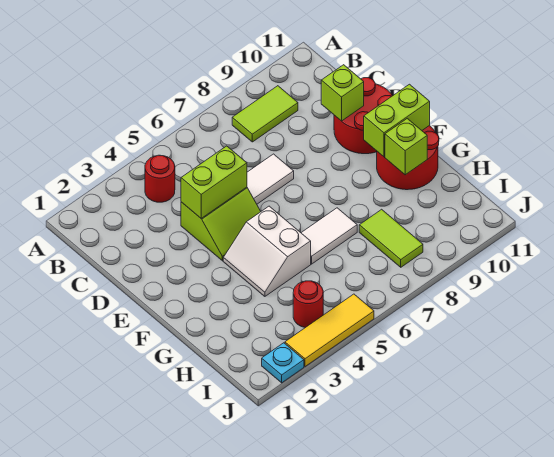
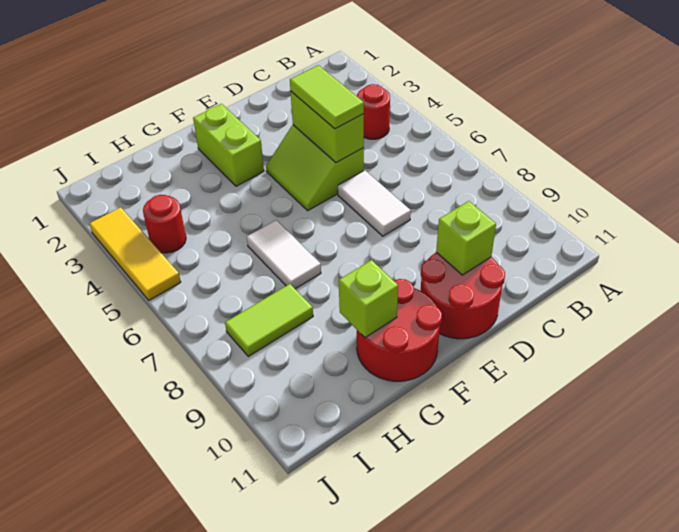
lime 1x2 tile [232,86,298,142] -> lime 1x2 tile moved to [290,65,364,129]
white 2x2 slope [223,206,311,296] -> none
lime 1x2 brick [364,84,430,157] -> lime 1x2 brick moved to [193,104,264,186]
cyan 1x1 plate [262,343,304,383] -> none

